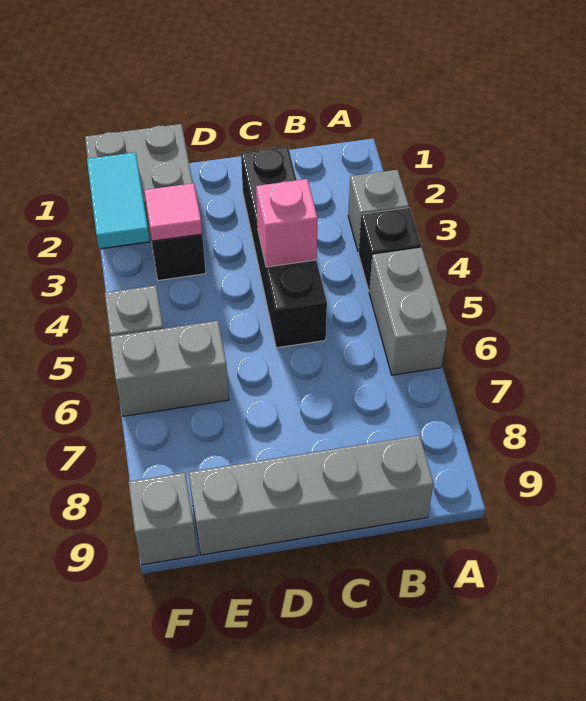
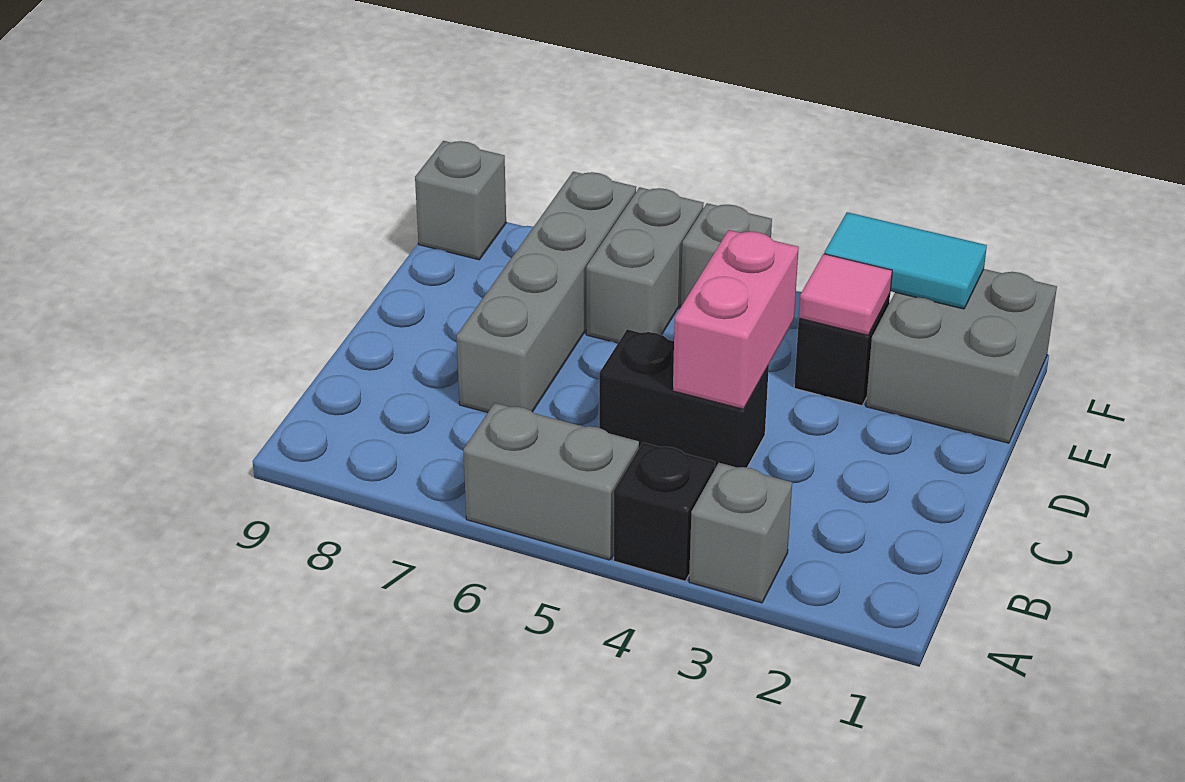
grey 1x4 brick [188,435,434,555] -> grey 1x4 brick moved to [457,172,636,413]
black 1x4 brick [241,146,327,348] -> black 1x2 brick [599,329,769,468]
pink 1x1 brick [256,179,318,267] -> pink 1x2 brick [673,230,799,409]

